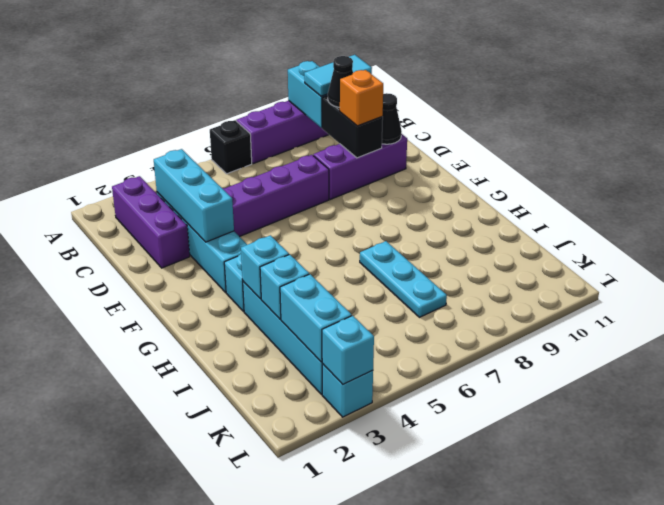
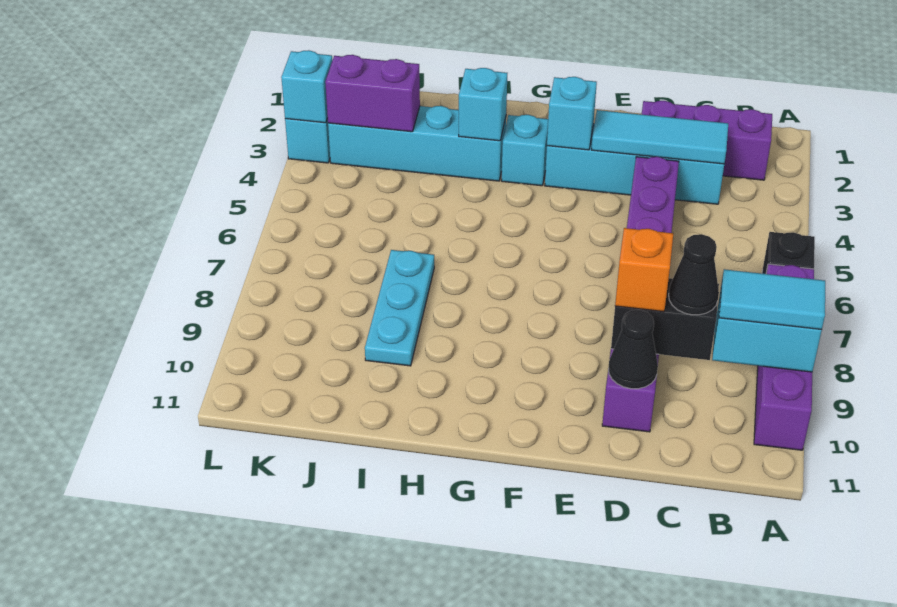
cyan 1x2 tile [304,55,372,96] -> cyan 1x2 tile turned to [719,269,825,330]
cyan 1x3 brick [154,149,234,242] -> cyan 1x3 tile [591,110,728,164]
cyan 1x3 plate [360,241,447,317] -> cyan 1x3 plate turned to [365,250,434,366]
cyan 1x1 brick [260,254,309,319] -> cyan 1x1 brick moved to [547,77,597,150]
cyan 1x2 brick [280,274,352,362] -> purple 1x2 brick [325,55,420,132]

